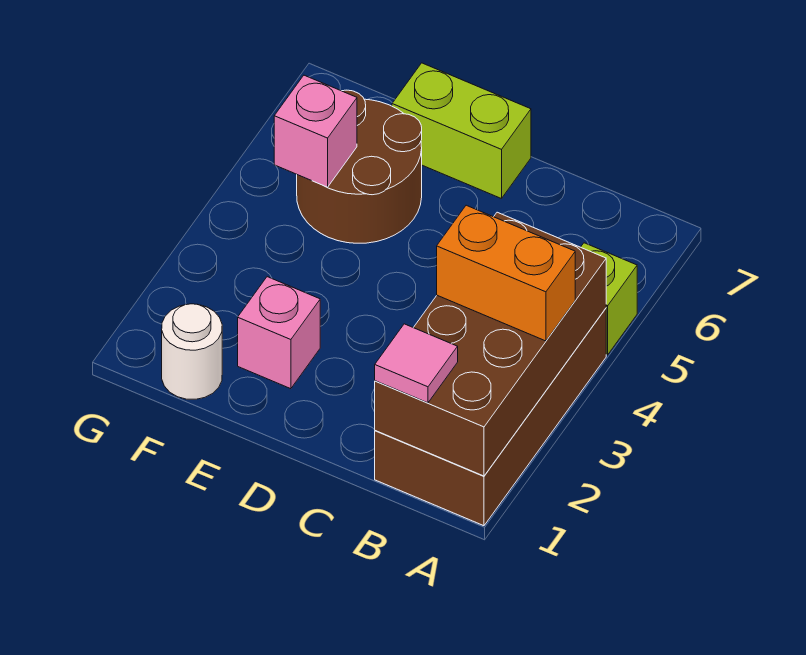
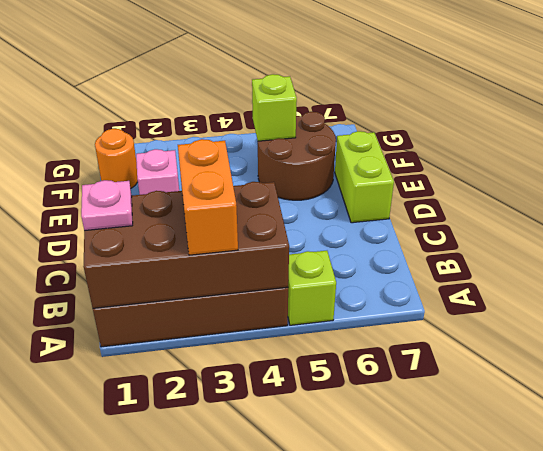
pink 1x1 tile [375,324,458,403] -> pink 1x1 plate [81,180,133,231]
white 1x1 round brick [162,304,222,399] -> orange 1x1 round brick [95,129,138,188]
pink 1x1 brick [274,75,357,187] -> lime 1x1 brick [252,74,297,141]

